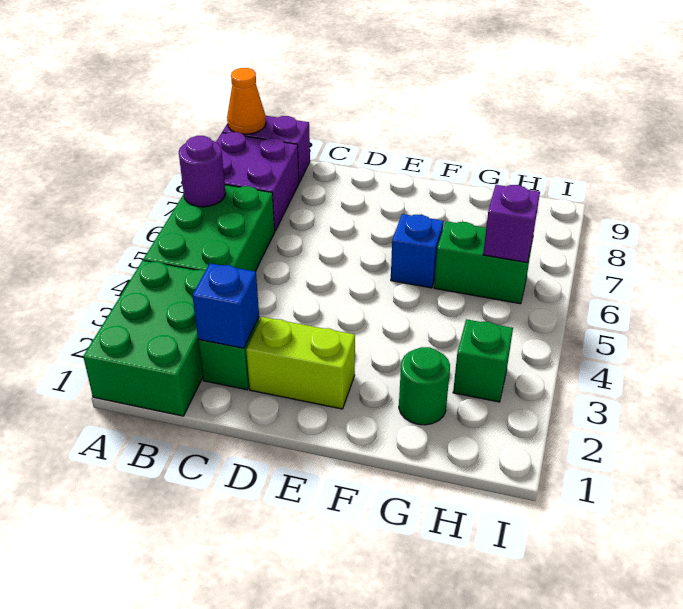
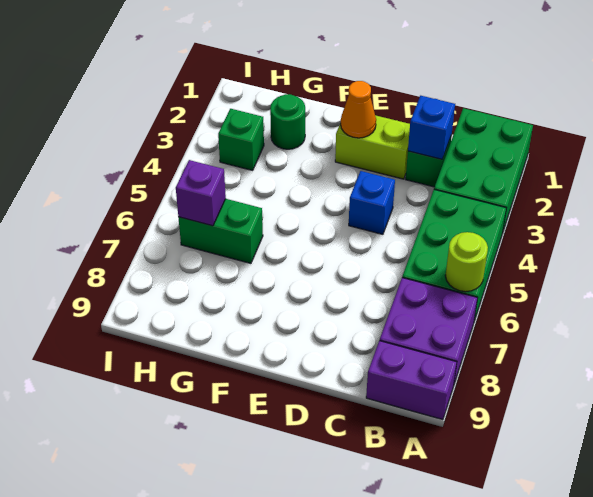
purple 1x1 round brick [179,136,226,207] -> lime 1x1 round brick [445,232,488,292]
orange 1x1 cone [227,68,266,134] -> orange 1x1 cone moved to [341,81,376,138]
blue 1x1 brick [391,214,443,288] -> blue 1x1 brick moved to [349,171,395,234]

